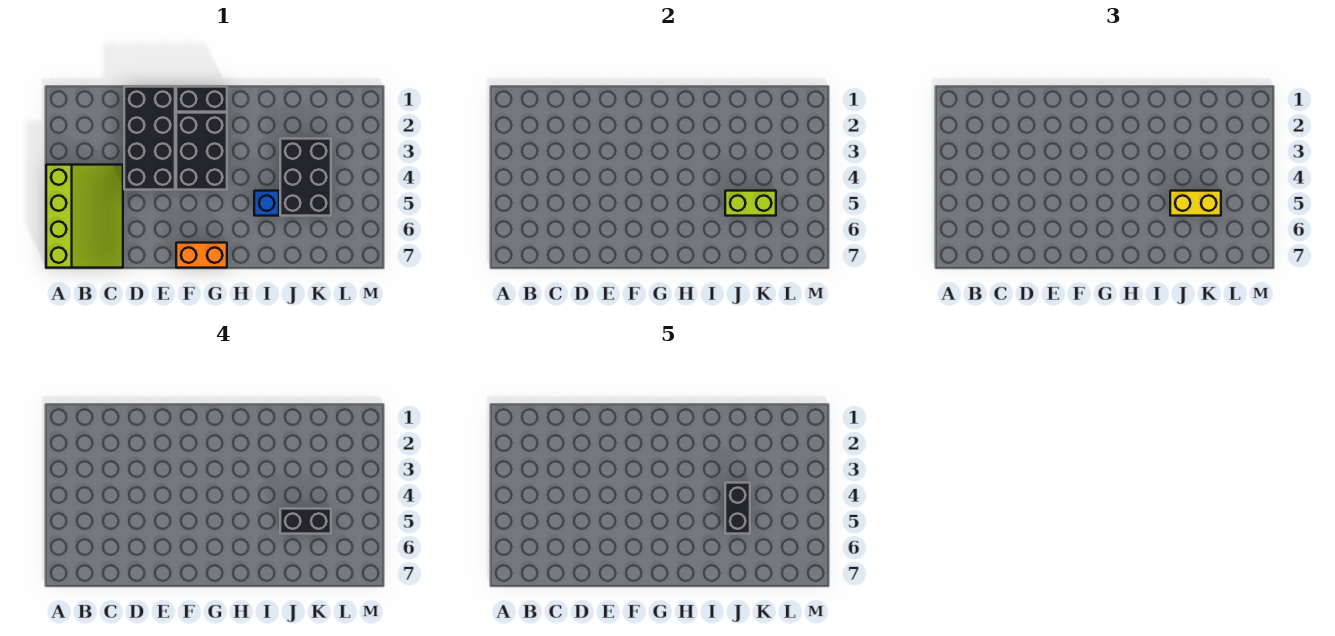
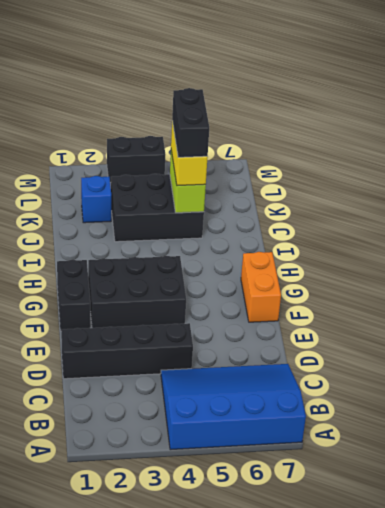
lime 3x4 slope [46,165,123,268] -> blue 3x4 slope [161,364,306,450]
black 2x4 brick [124,87,175,190] -> black 1x4 brick [61,323,193,379]
blue 1x1 brick [254,191,279,216] -> blue 1x1 brick moved to [81,176,111,223]
black 1x2 brick [725,483,750,534] -> black 1x2 brick moved to [107,136,166,182]

